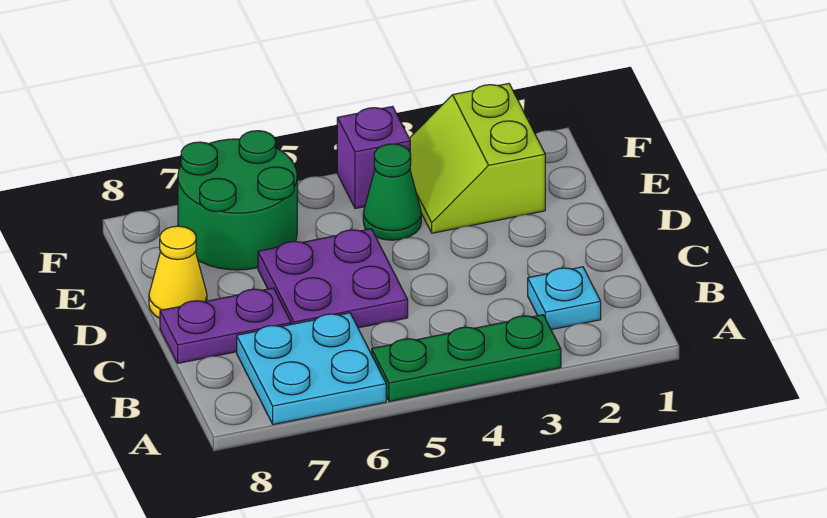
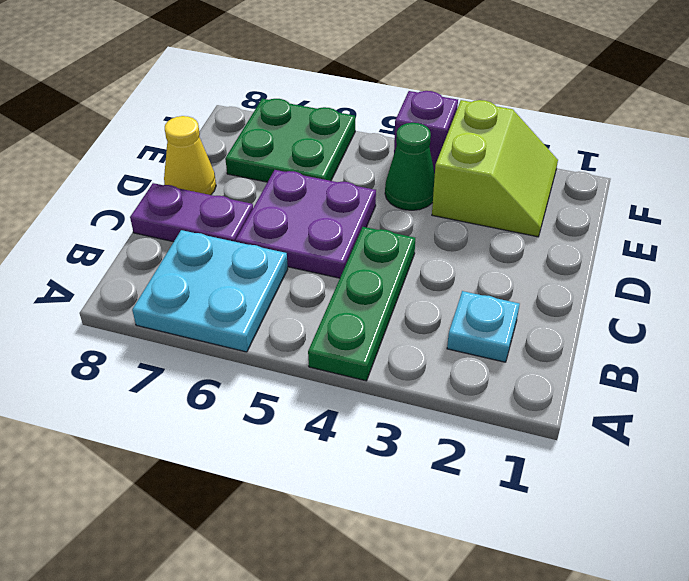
green 1x3 plate [372,315,561,402] -> green 1x3 plate turned to [308,227,415,381]
lime 2x2 slope [409,84,545,233] -> lime 2x2 slope turned to [432,100,558,237]
green 2x2 round brick [178,131,297,270] -> green 2x2 plate [225,99,355,182]

